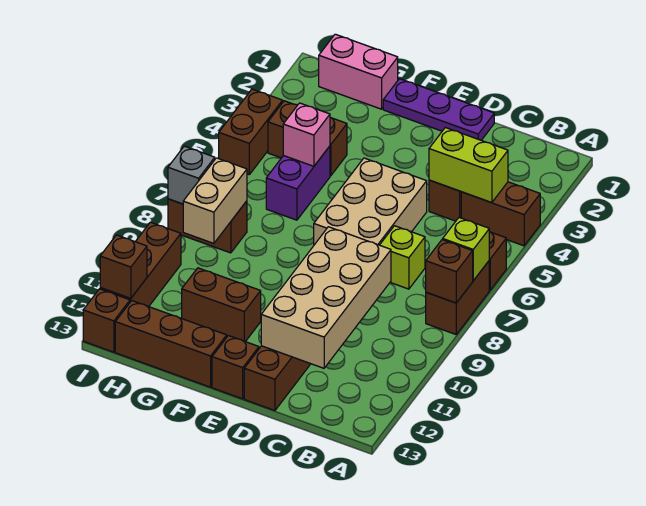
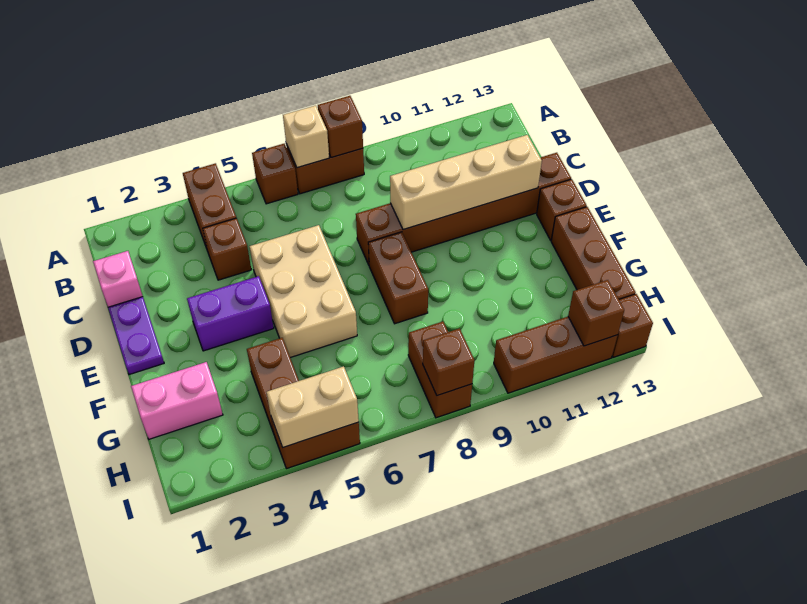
lime 1x1 brick [443,217,489,281] -> tan 1x1 brick [283,105,329,168]
lime 1x2 brick [429,128,508,203] -> none
lime 1x1 brick [380,226,425,289] -> none
tan 2x4 brick [261,227,391,368] -> tan 1x4 brick [390,135,542,230]
purple 1x3 plate [383,79,494,140] -> purple 1x2 plate [108,297,164,375]
tan 2x3 brick [314,158,427,245] -> tan 2x3 brick turned to [249,225,357,358]
brown 1x2 brick [182,268,261,342] -> brown 1x2 brick moved to [368,232,428,324]
pink 1x2 brick [319,34,398,109] -> pink 1x2 brick turned to [131,362,223,439]
purple 1x2 brick [266,146,330,220] -> purple 1x2 brick moved to [187,276,274,351]
pink 1x1 brick [283,103,330,166] -> pink 1x1 brick moved to [93,251,143,307]
tan 1x2 brick [183,158,247,243] -> tan 1x2 brick moved to [266,366,359,447]
grey 1x1 brick [168,146,215,204] -> brown 1x1 brick [423,329,475,396]

